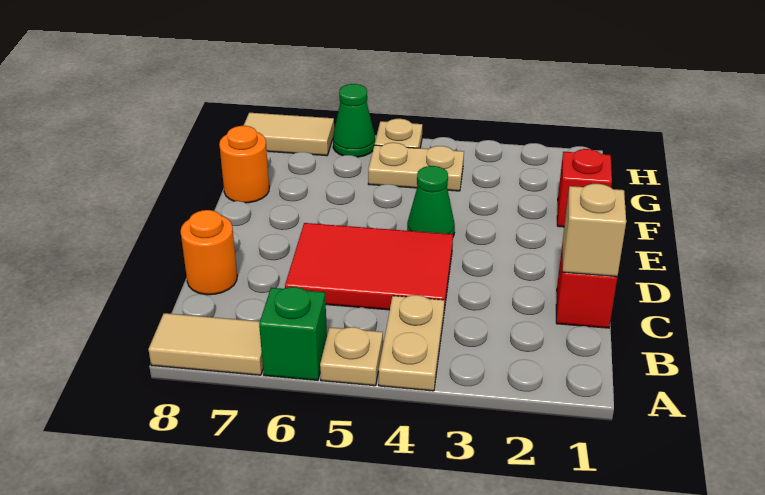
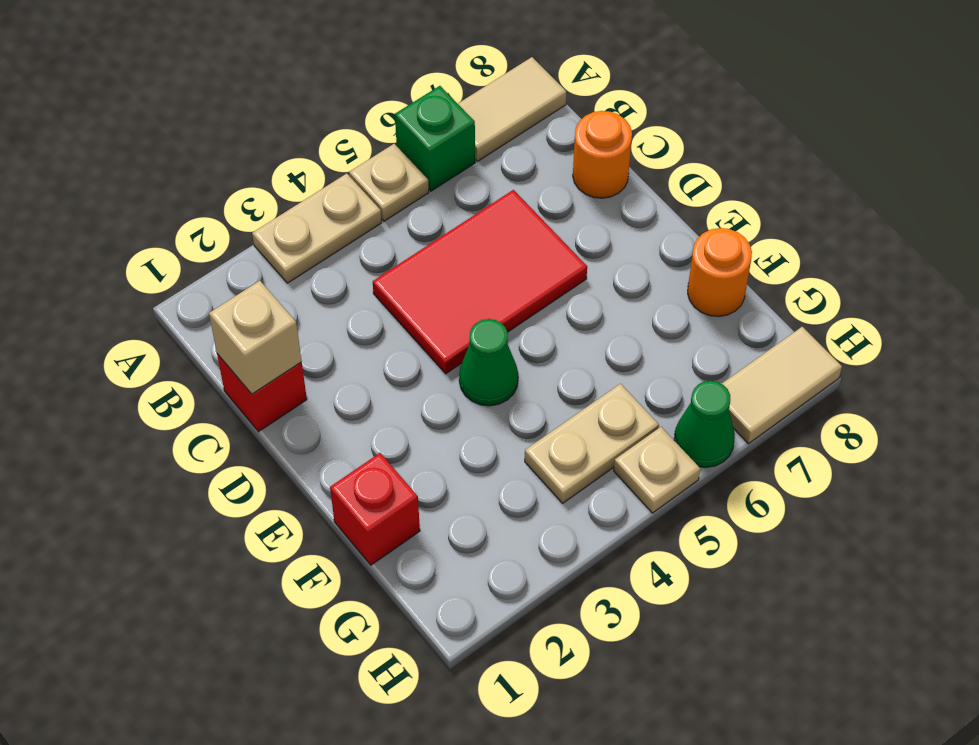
tan 1x2 plate [379,295,444,391] -> tan 1x2 plate turned to [252,173,382,283]

